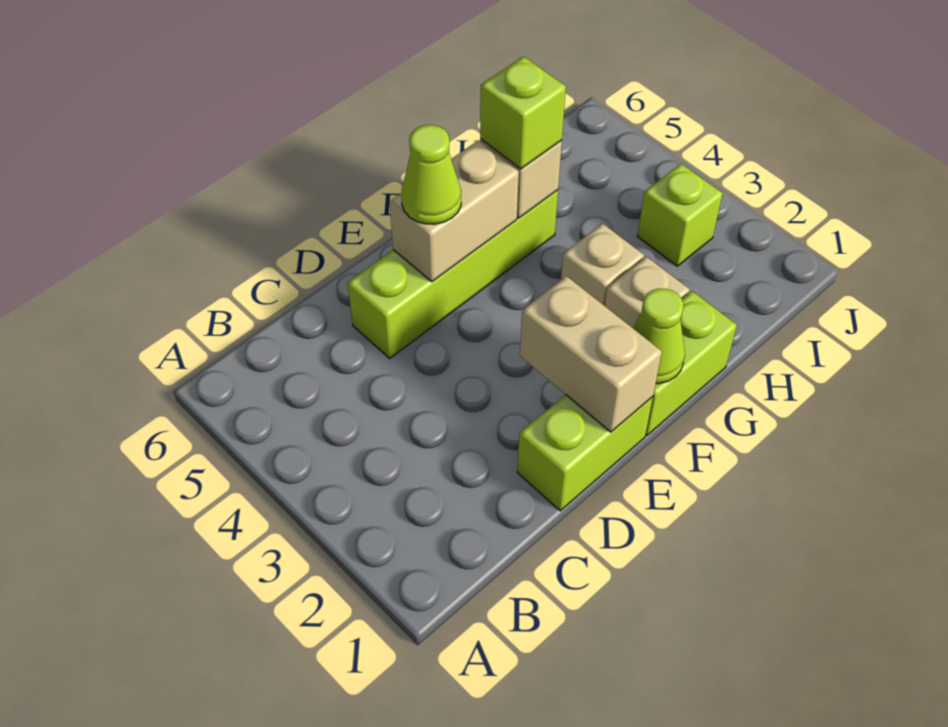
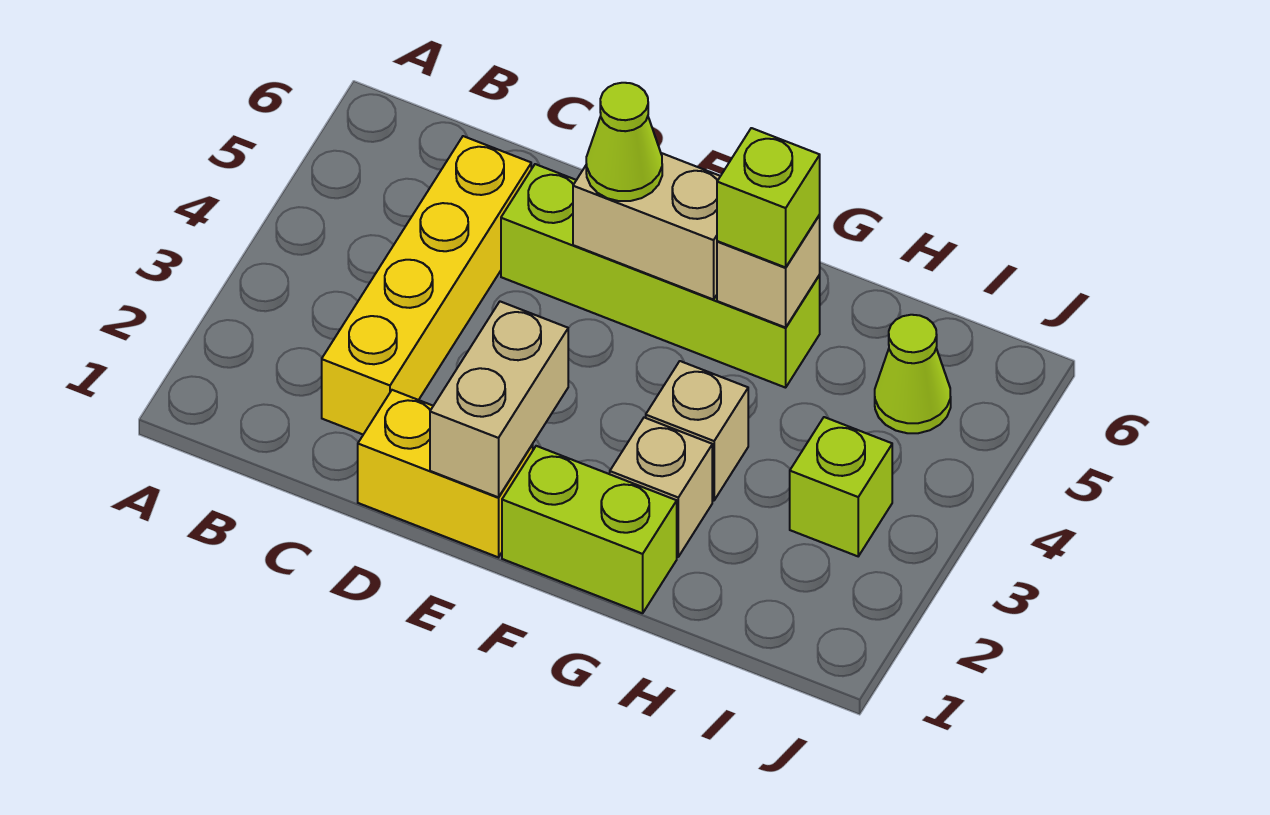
none -> yellow 1x4 brick [322,136,531,434]
lime 1x2 brick [517,395,653,511] -> yellow 1x2 brick [358,390,533,557]
lime 1x1 cone [633,288,685,384] -> lime 1x1 cone moved to [875,315,951,433]

